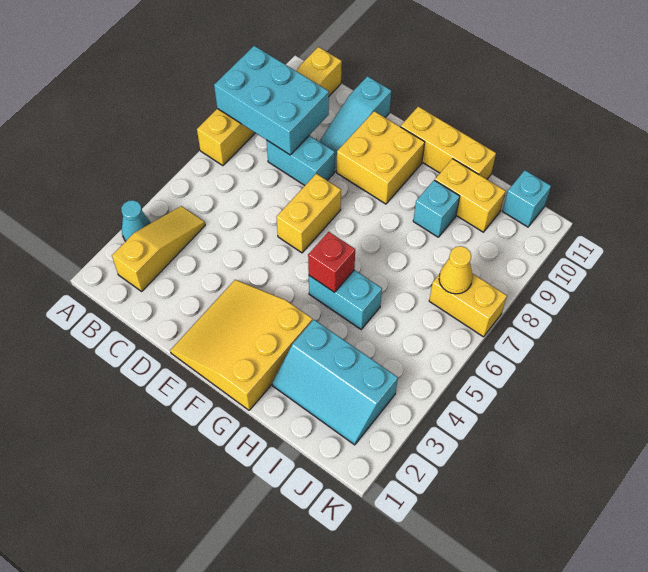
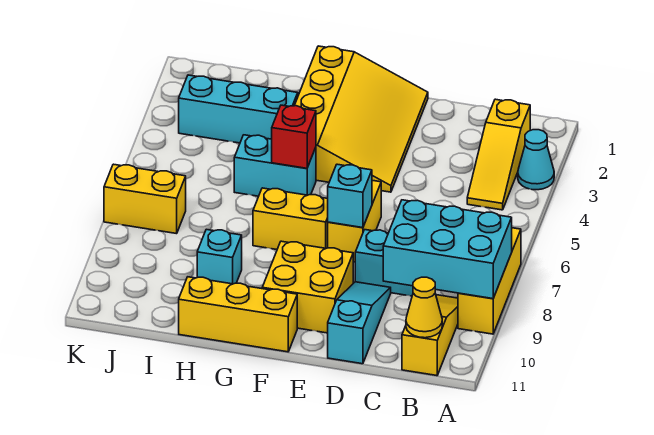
yellow 3x3 slope [170,280,312,410] -> yellow 3x4 slope [294,46,428,192]
yellow 1x2 brick [435,159,505,232] -> yellow 1x2 brick moved to [253,188,328,249]
yellow 1x1 cone [439,246,473,294] -> yellow 1x1 cone moved to [406,277,442,338]
cyan 1x1 brick [502,170,551,227] -> cyan 1x1 brick moved to [328,164,372,228]

